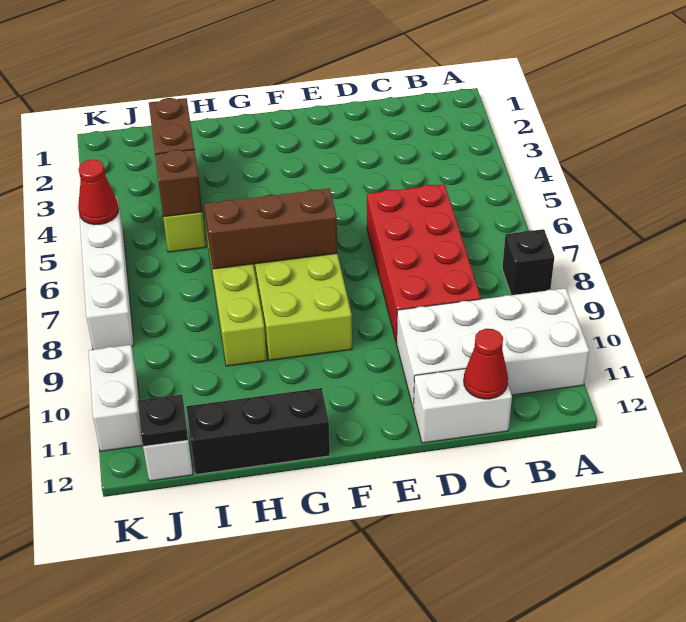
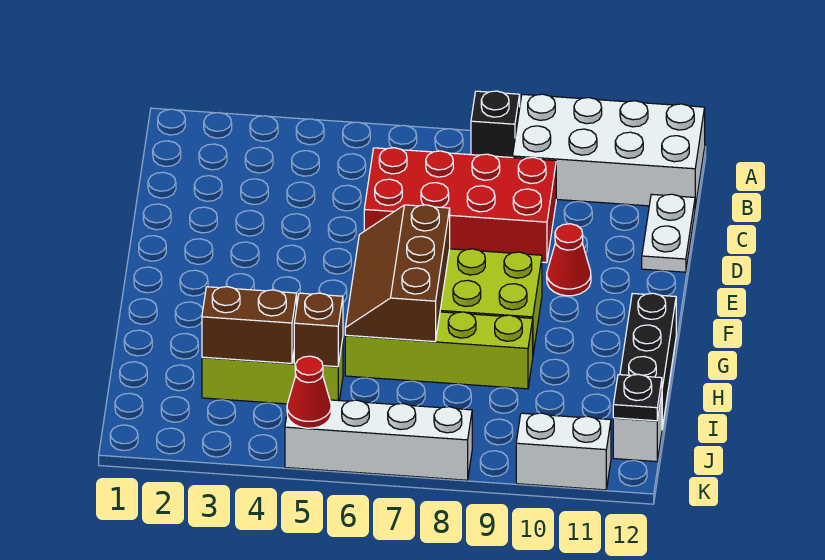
white 2x4 brick [397,288,589,409] -> white 2x4 brick turned to [513,94,705,208]
white 1x2 brick [413,369,512,443] -> white 1x2 plate [642,194,695,272]
red 1x1 cone [464,329,508,399] -> red 1x1 cone moved to [547,224,591,296]

